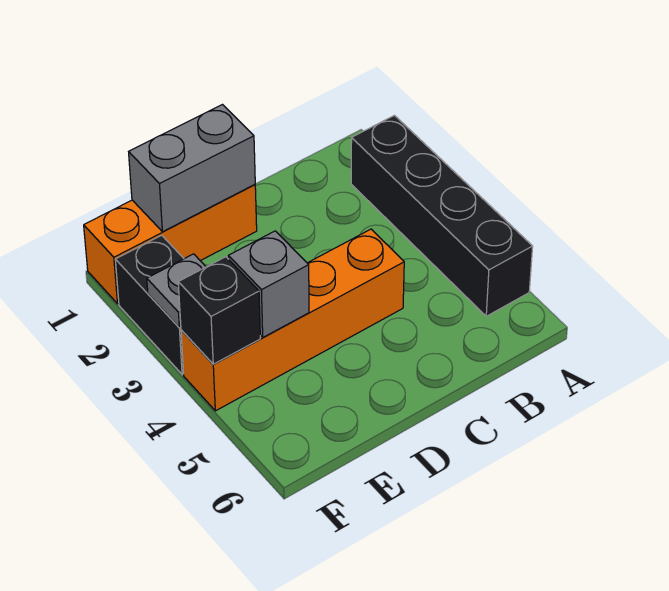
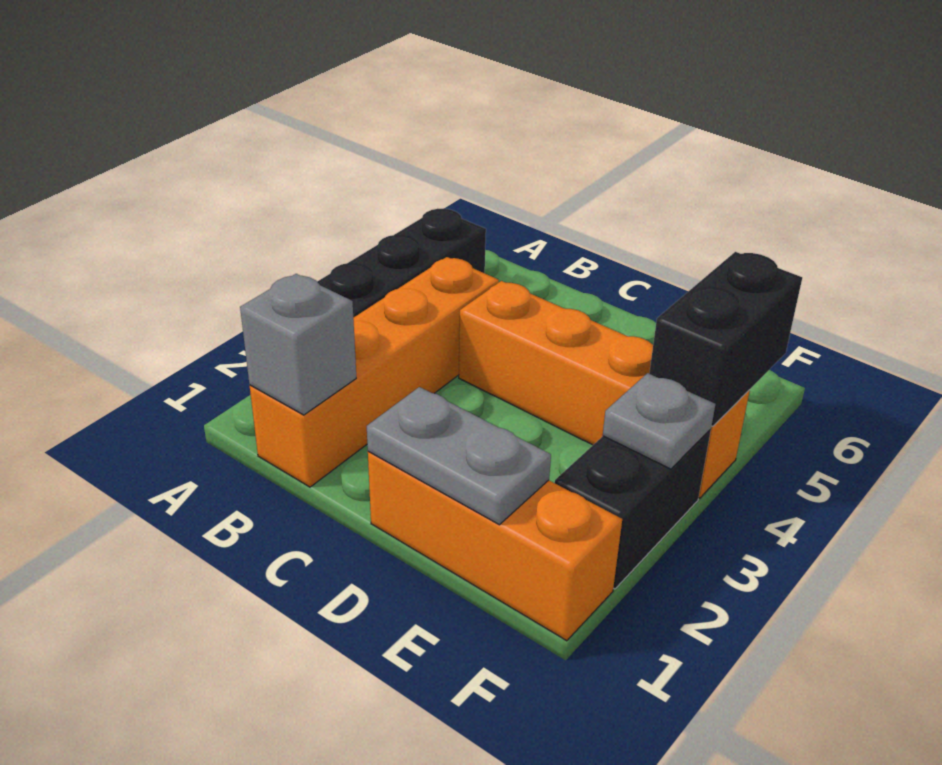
none -> orange 1x4 brick [250,257,499,487]
grey 1x2 brick [129,105,255,232] -> grey 1x2 plate [367,387,551,525]
grey 1x1 brick [228,231,309,337] -> grey 1x1 brick moved to [240,274,356,415]
black 1x1 brick [178,257,260,364] -> black 1x2 brick [649,252,802,426]

